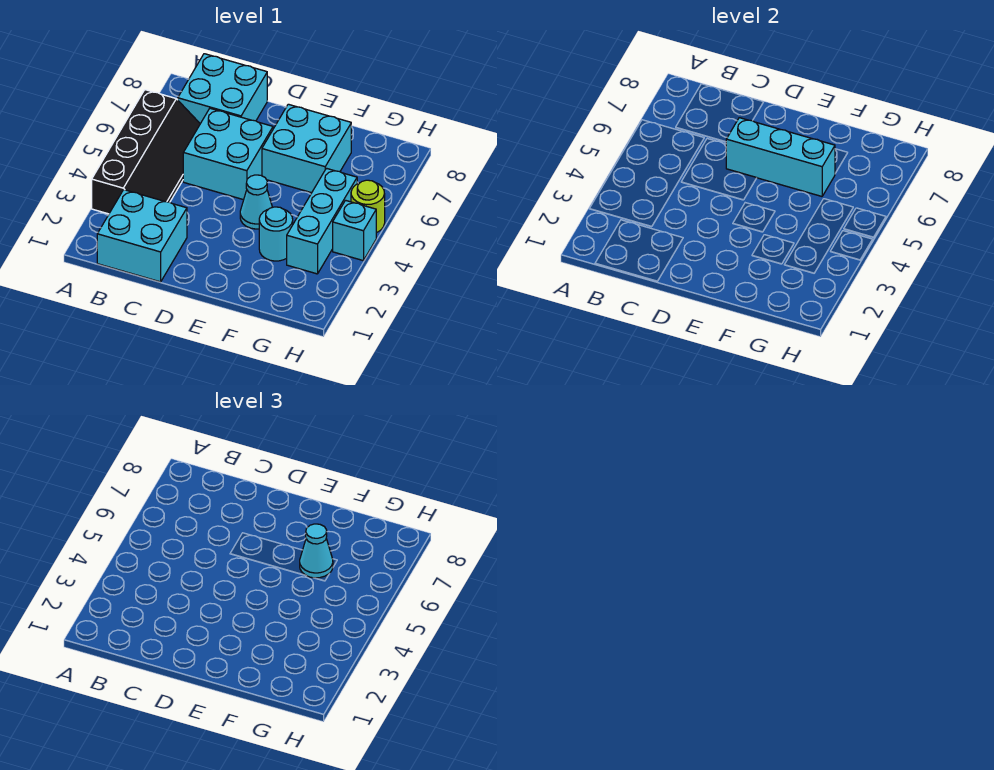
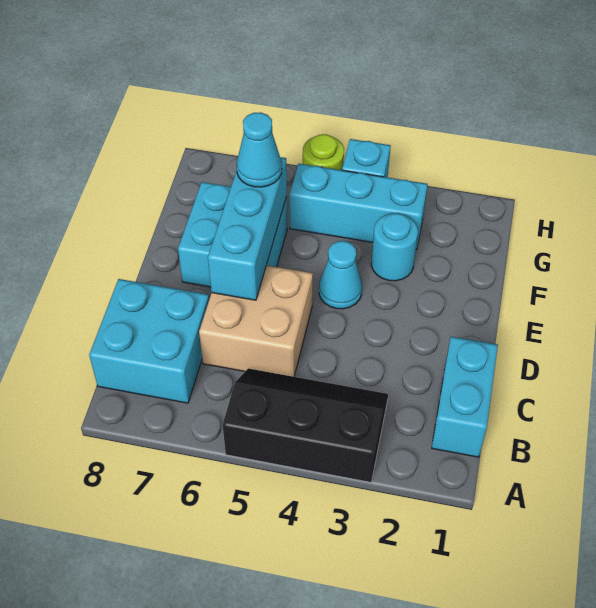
black 2x4 slope [92,90,200,214] -> black 2x3 slope [223,368,388,482]
cyan 2x2 brick [97,190,187,282] -> cyan 1x2 brick [432,337,498,457]
cyan 2x2 brick [183,108,273,200] -> tan 2x2 brick [199,265,313,377]

